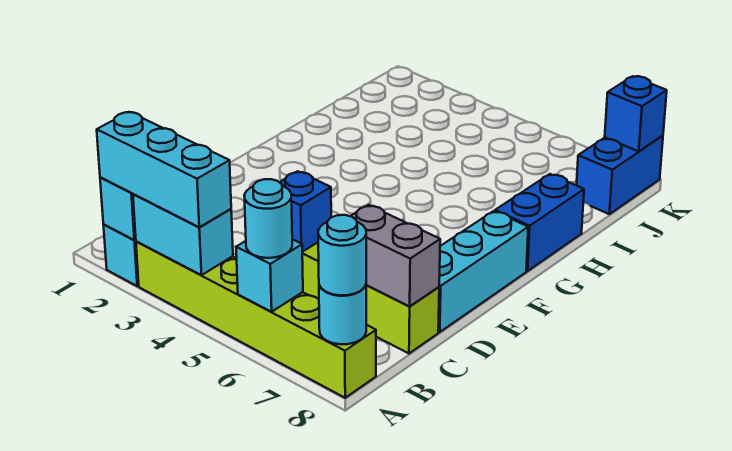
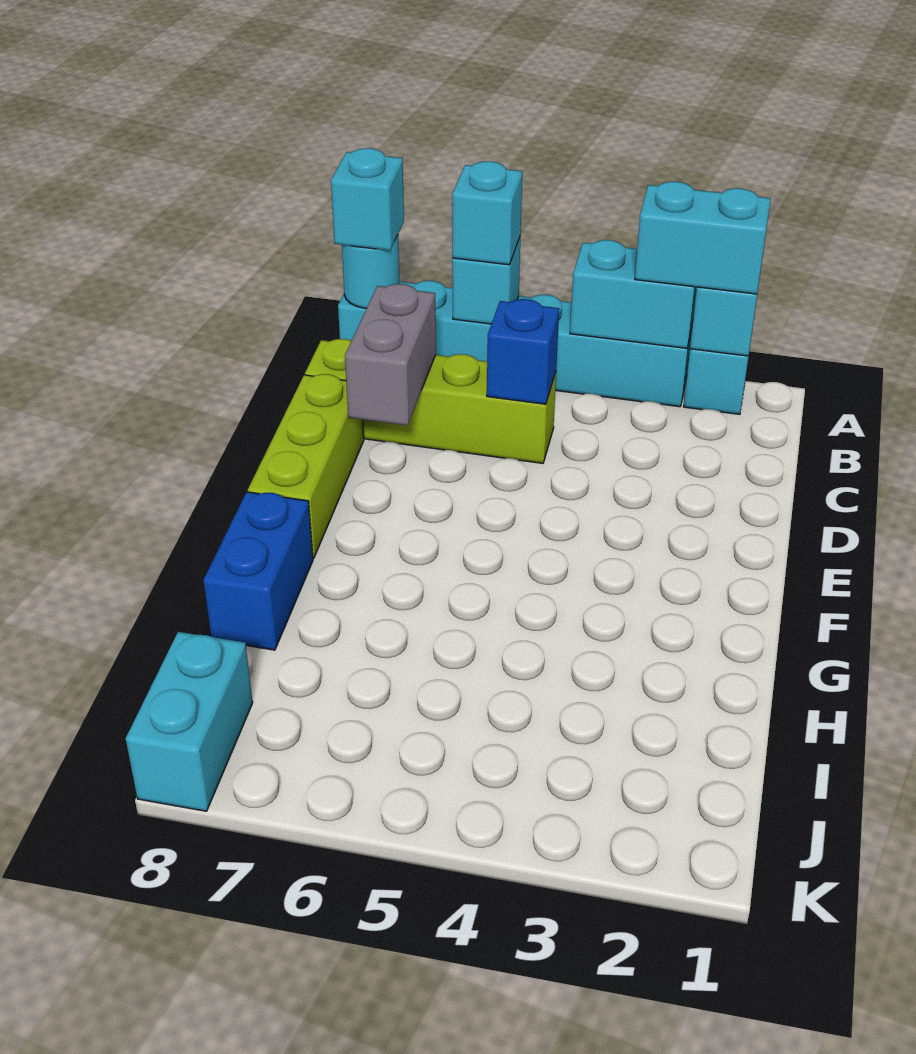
cyan 1x3 brick [97,112,231,227] -> cyan 1x2 brick [635,182,771,294]
lime 1x6 brick [136,242,376,398] -> cyan 1x6 brick [338,281,693,407]
cyan 1x1 round brick [244,179,292,258] -> cyan 1x1 brick [452,161,522,265]
cyan 1x1 round brick [318,215,366,295] -> cyan 1x1 brick [331,148,404,251]
grey 1x2 brick [351,205,440,306] -> grey 1x2 brick turned to [345,284,436,426]
cyan 1x3 brick [438,211,528,332] -> lime 1x3 brick [248,374,364,558]
blue 1x2 brick [576,136,663,214] -> cyan 1x2 brick [126,632,253,811]
blue 1x1 brick [605,76,667,151] -> none

